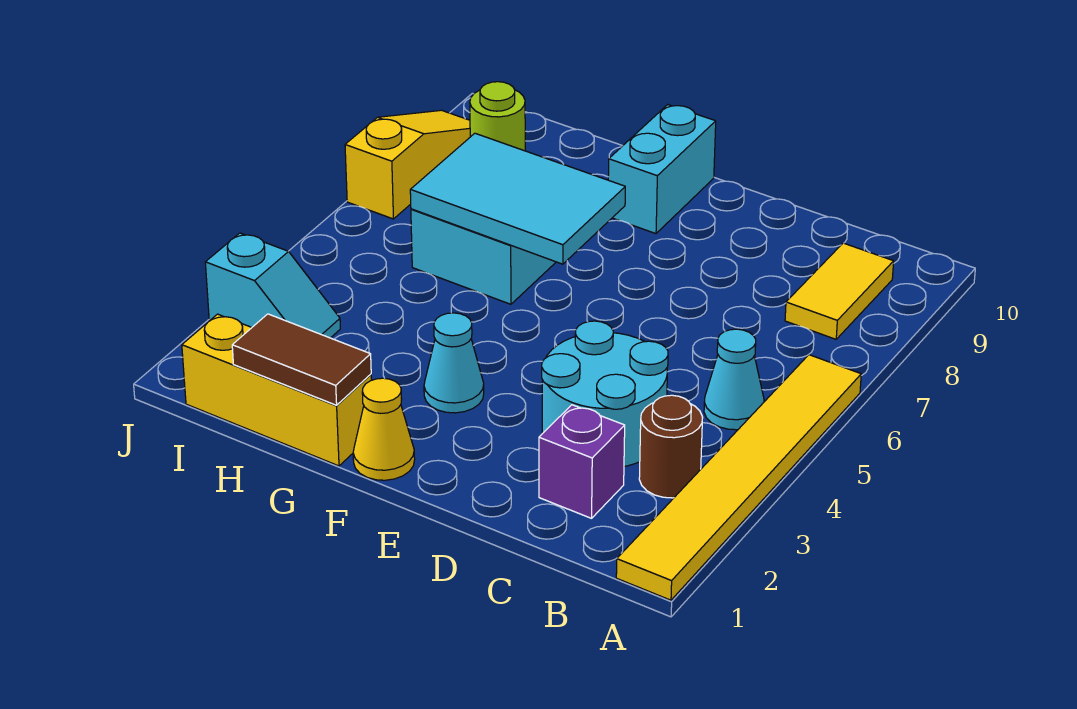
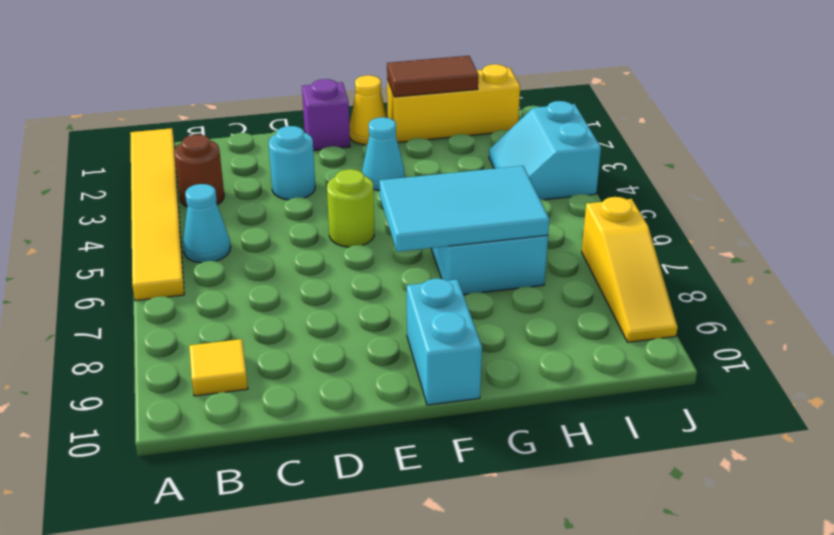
yellow 1x2 tile [785,243,894,339] -> yellow 1x1 tile [189,339,248,396]
purple 1x1 brick [539,405,625,518] -> purple 1x1 brick moved to [302,79,350,151]
cyan 2x2 round brick [542,321,668,466] -> cyan 1x1 round brick [269,126,315,200]
cyan 1x2 slope [205,233,340,338] -> cyan 2x2 slope [489,101,601,200]
lime 1x1 round brick [470,82,525,151] -> lime 1x1 round brick moved to [327,169,374,247]

